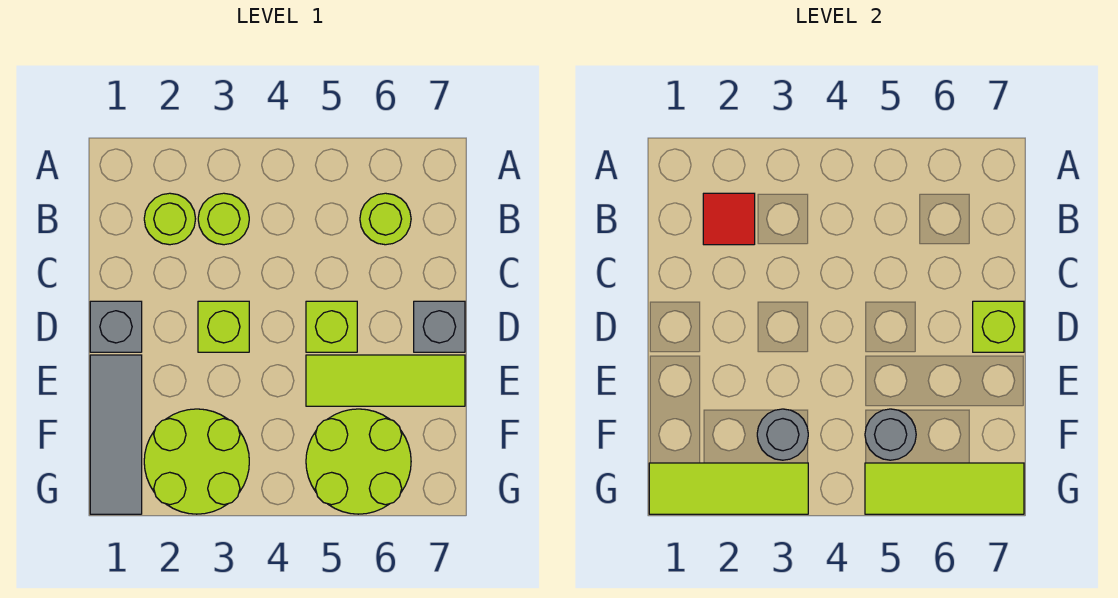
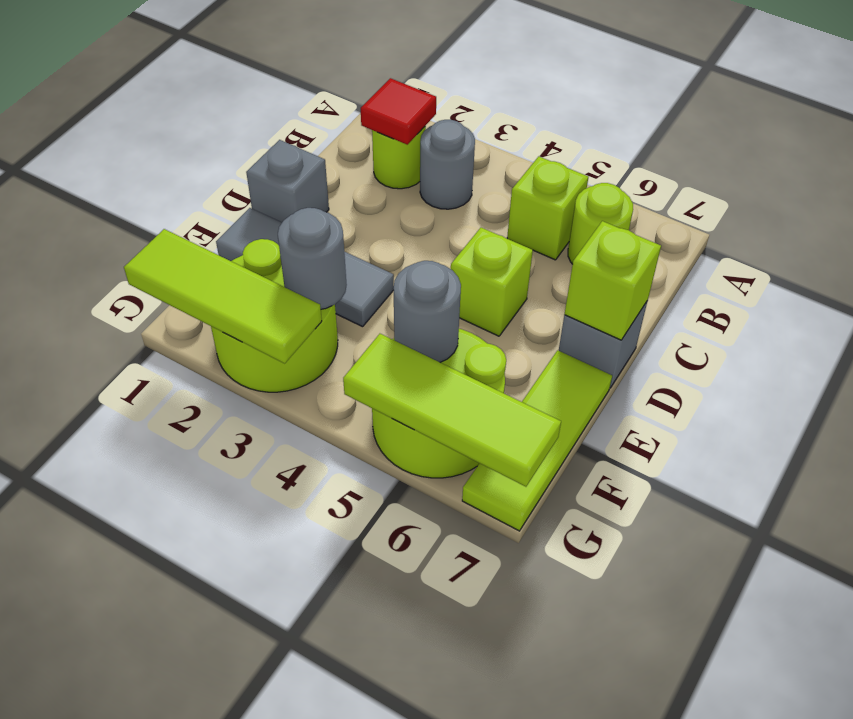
lime 1x1 round brick [198,193,249,245] -> grey 1x1 round brick [420,120,475,209]
lime 1x1 brick [198,301,249,352] -> lime 1x1 brick moved to [507,156,588,260]
grey 1x3 tile [90,355,142,514] -> grey 1x3 tile turned to [216,208,394,327]
lime 1x3 tile [306,355,465,406] -> lime 1x3 tile turned to [462,350,612,531]

